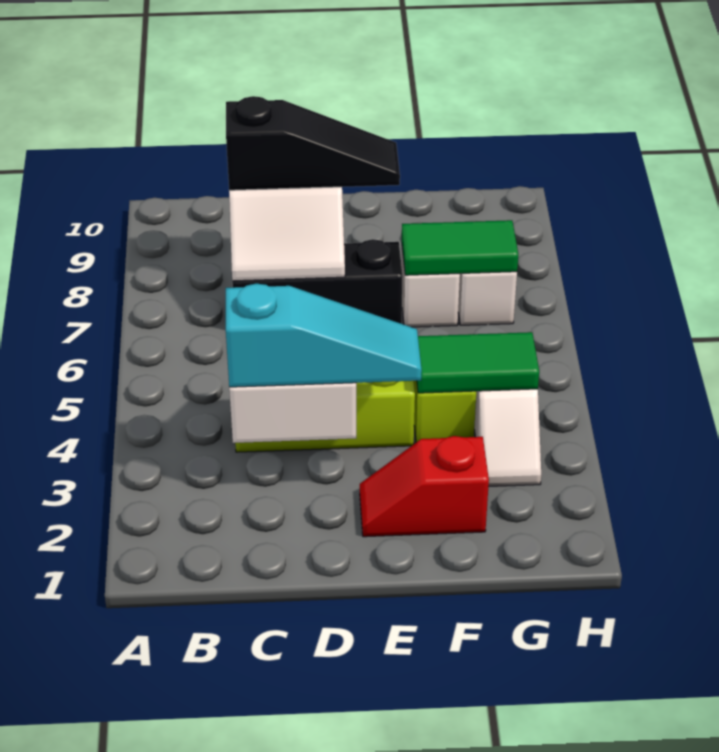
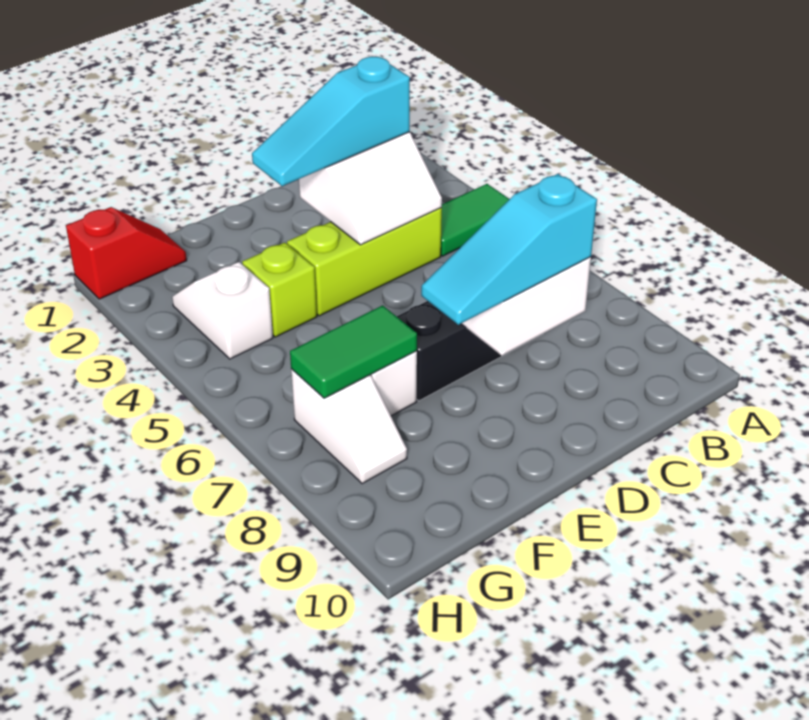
black 1x3 slope [226,96,400,190] -> cyan 1x3 slope [421,174,597,325]
red 1x2 slope [360,436,489,537] -> red 1x2 slope moved to [66,207,187,299]
green 1x2 tile [417,332,539,393] -> green 1x2 tile moved to [441,184,509,256]

